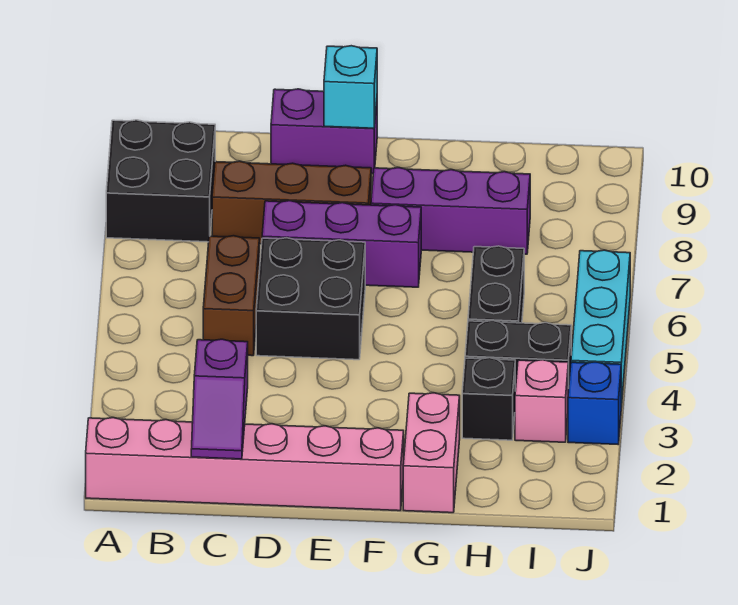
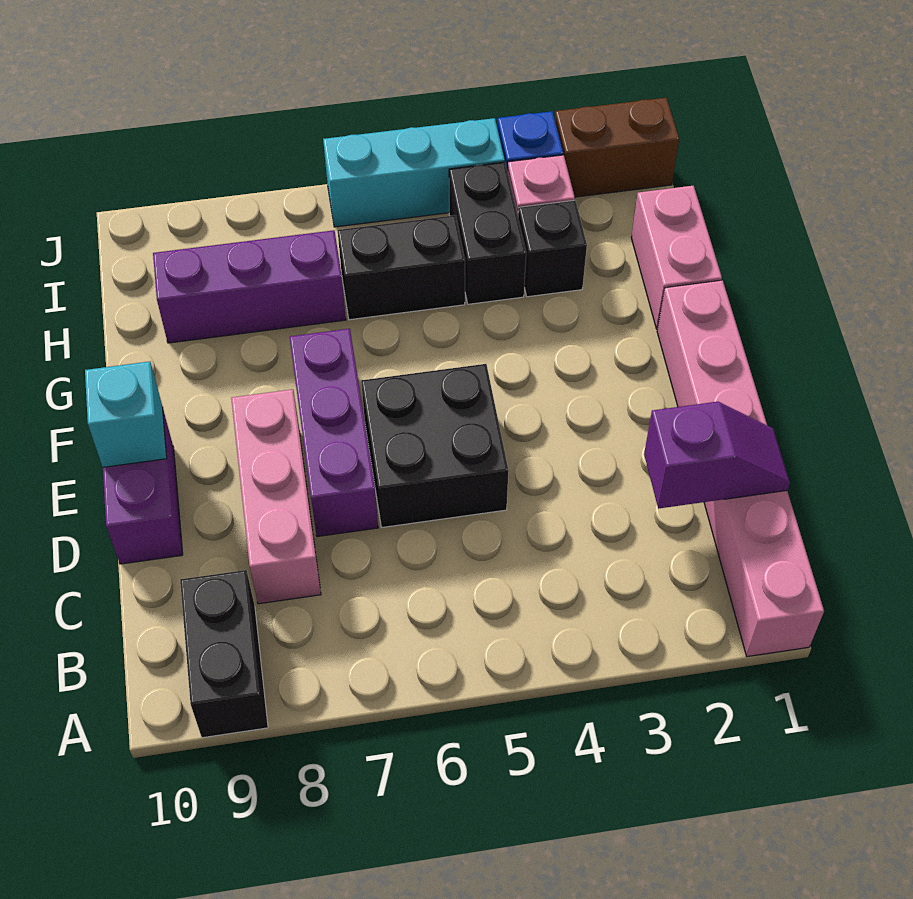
black 2x2 brick [106,120,215,242] -> black 1x2 brick [180,570,268,738]
brown 1x2 brick [203,236,259,356] -> brown 1x2 brick moved to [555,98,679,197]
brown 1x3 brick [212,161,371,244] -> pink 1x3 brick [231,389,321,604]
purple 1x3 brick [371,168,530,254] -> purple 1x3 brick turned to [153,230,346,343]
pink 1x2 brick [403,393,460,513] -> pink 1x2 brick turned to [631,186,722,329]

